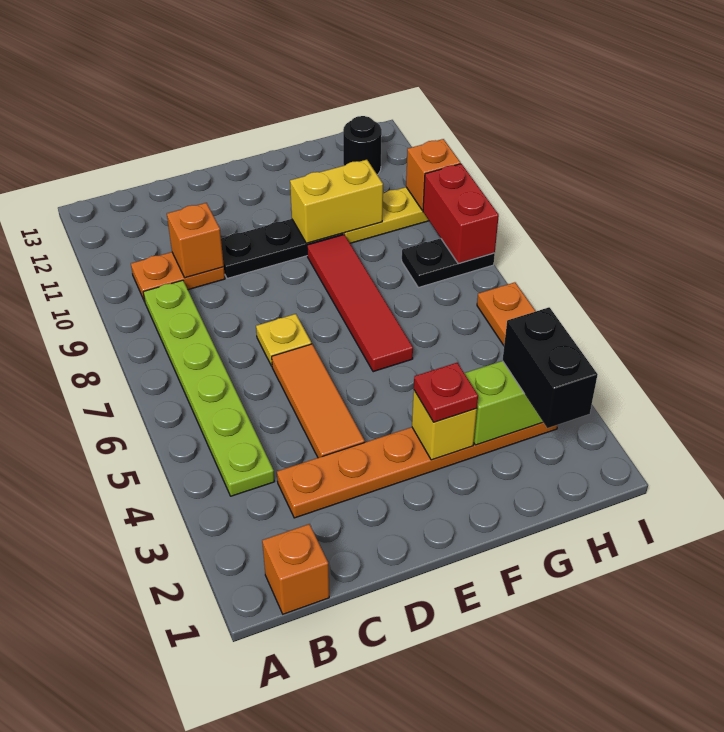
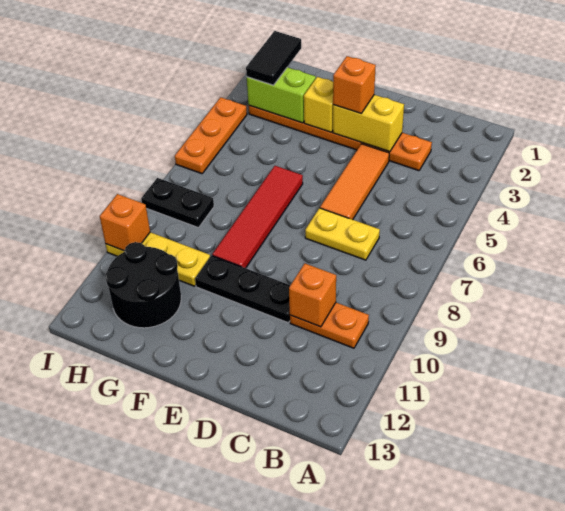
orange 1x1 brick [262,524,329,614] -> orange 1x1 brick moved to [333,56,376,113]
lime 1x6 plate [143,280,275,496] -> none
yellow 1x1 plate [256,314,312,366] -> yellow 1x2 plate [305,208,380,260]
red 1x1 plate [414,363,478,422] -> none
yellow 1x2 brick [290,160,383,243] -> yellow 1x2 brick moved to [333,95,404,152]
black 1x2 brick [502,307,598,428] -> black 1x2 tile [246,31,301,85]
black 1x1 round brick [343,116,382,175] -> black 2x2 round brick [105,242,181,328]
red 1x2 brick [423,164,499,264] -> none

